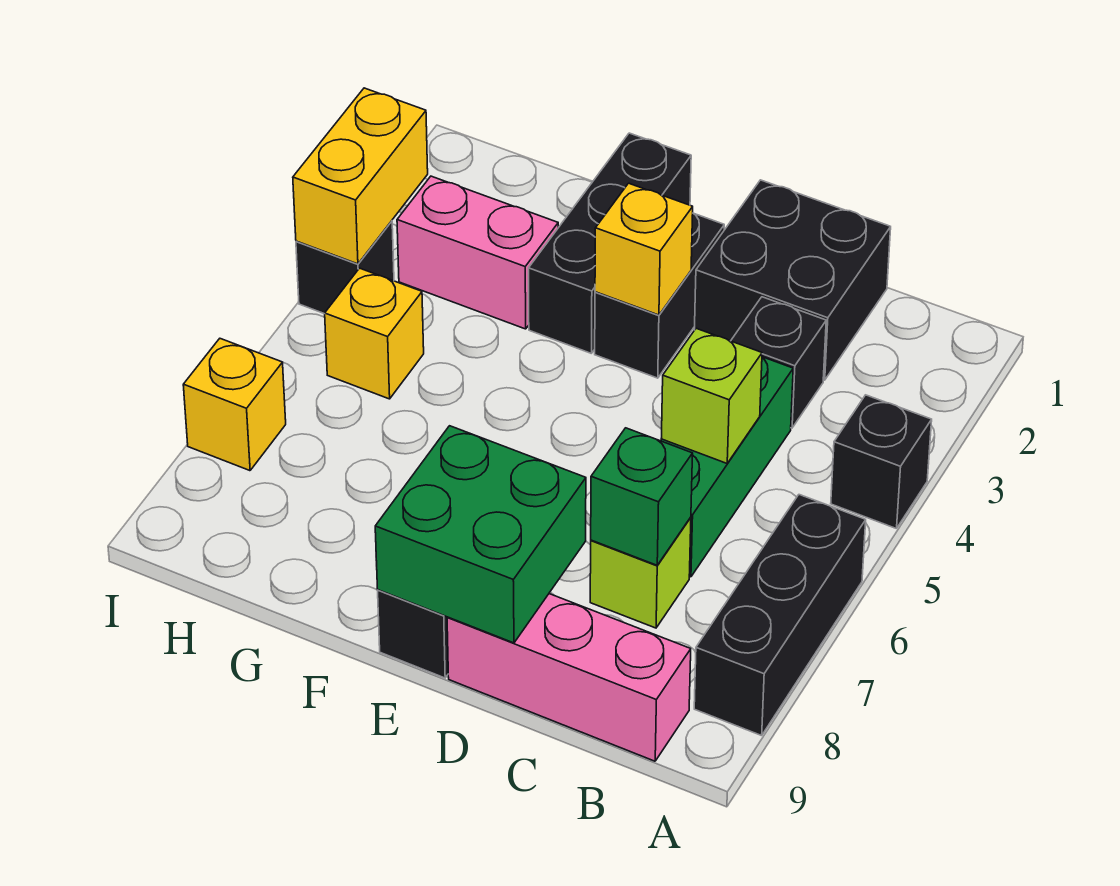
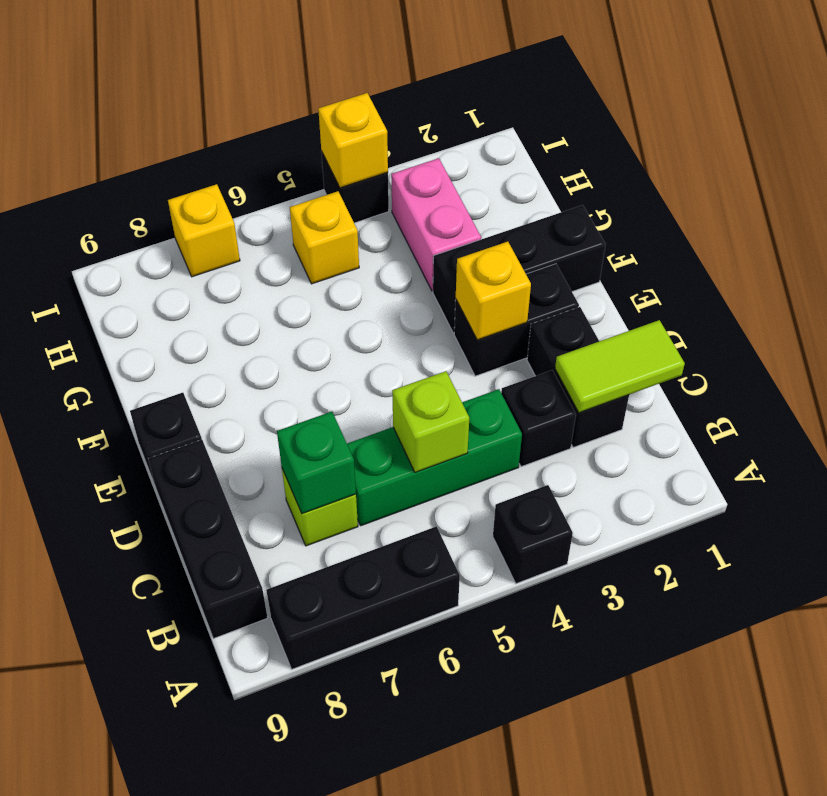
pink 1x3 brick [447,594,691,761] -> black 1x3 brick [148,440,268,639]
black 2x2 brick [694,180,891,380] -> black 1x2 brick [527,307,629,447]
none -> lime 1x2 tile [555,320,685,413]
green 2x2 brick [375,426,586,643] -> none
yellow 1x2 brick [293,88,428,264] -> yellow 1x1 brick [318,93,388,188]

